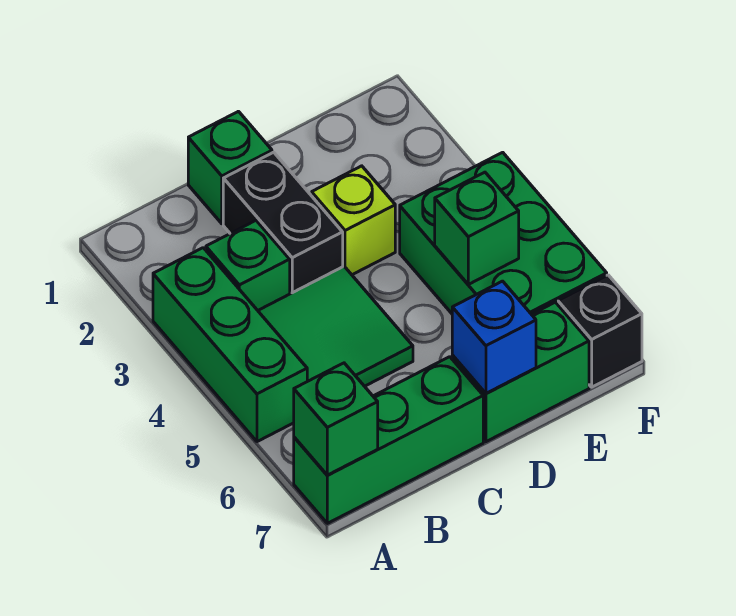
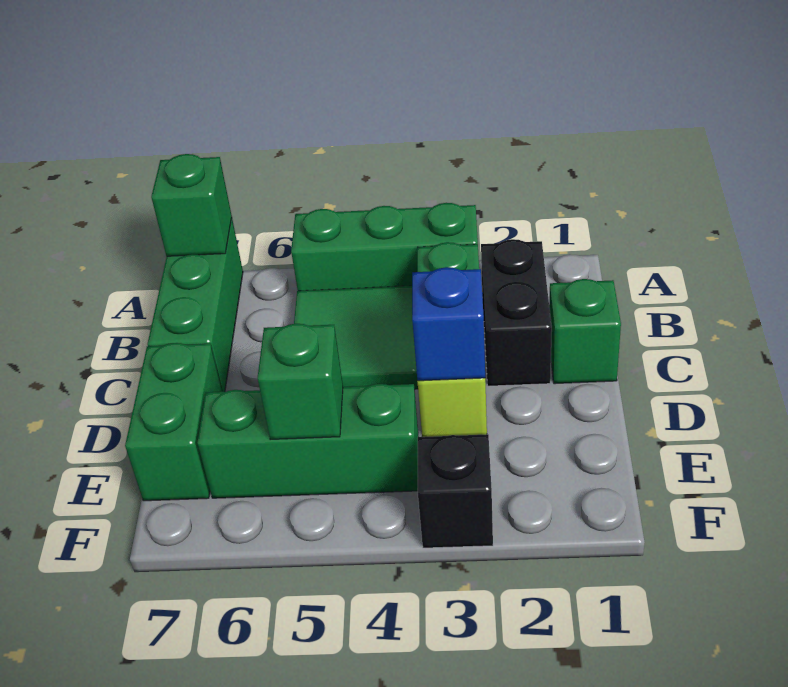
black 1x2 brick [223,152,343,294] -> black 1x2 brick turned to [481,239,552,386]
blue 1x1 brick [452,281,536,393] -> blue 1x1 brick moved to [412,267,485,381]
green 2x3 brick [400,152,607,314] -> green 1x3 brick [197,384,419,498]
black 1x1 brick [558,275,642,387] -> black 1x1 brick moved to [418,434,493,548]

